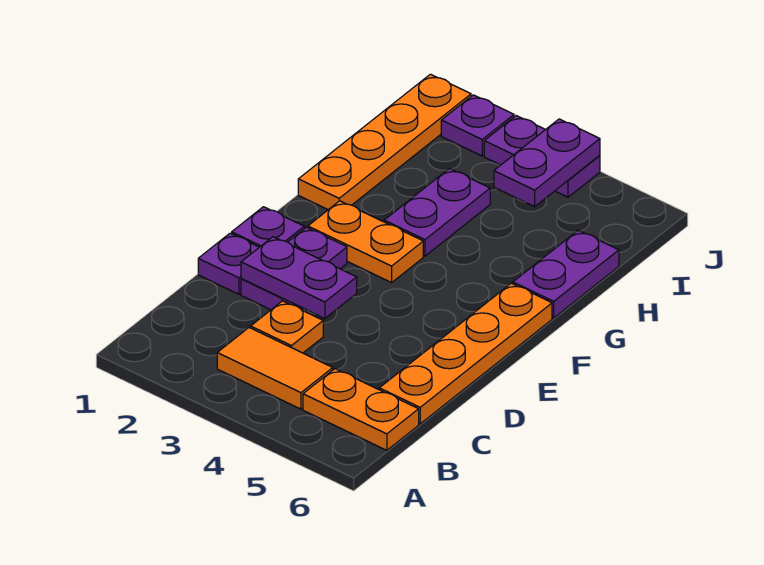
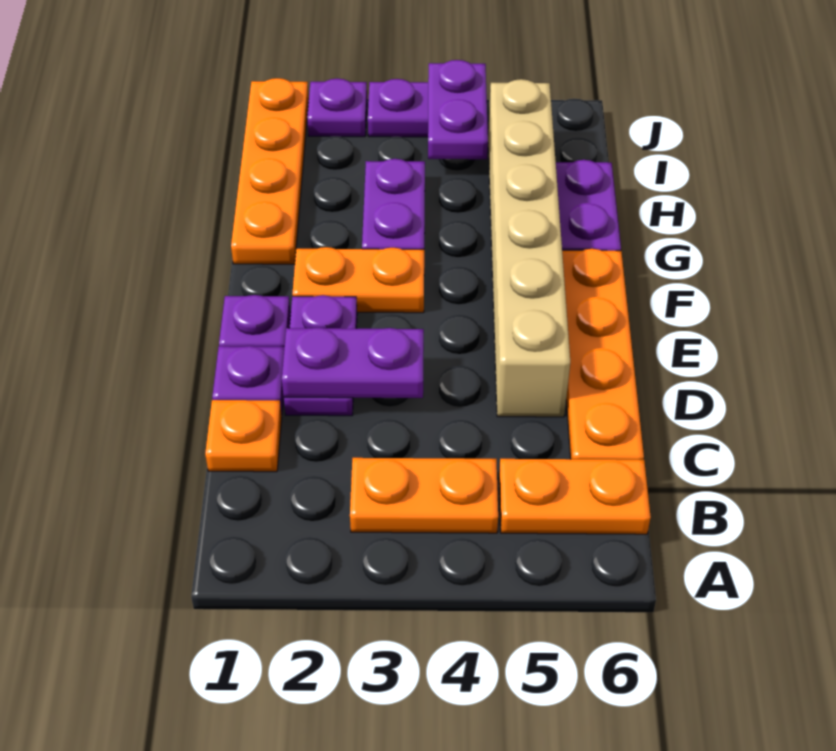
orange 1x2 tile [217,328,333,409] -> orange 1x2 plate [350,458,498,533]
orange 1x1 plate [251,301,323,353] -> orange 1x1 plate moved to [205,400,282,472]
none -> tan 1x6 brick [488,79,570,417]

